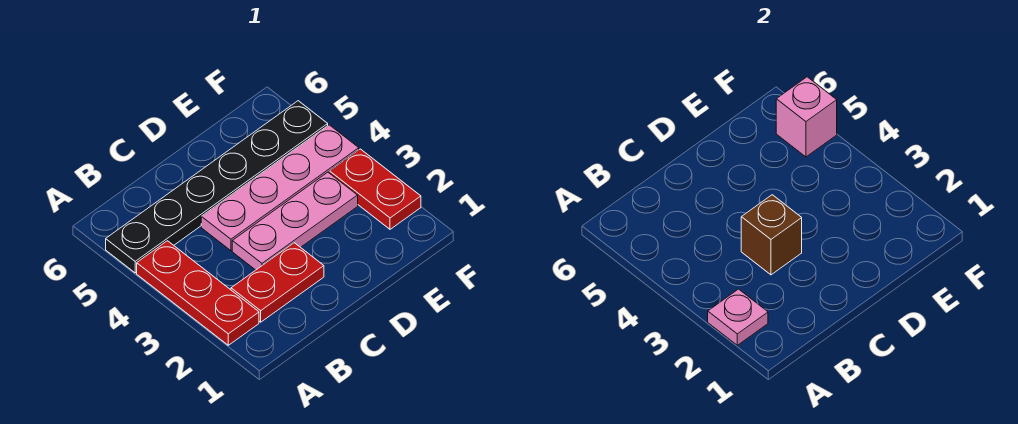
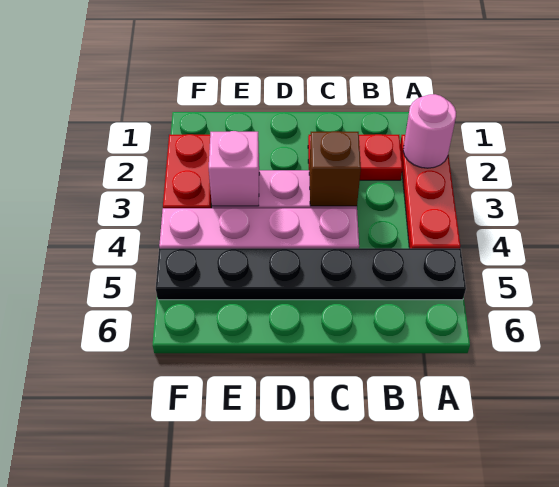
pink 1x1 plate [708,289,768,345] -> pink 1x1 round brick [403,94,456,168]
pink 1x1 brick [776,77,837,157] -> pink 1x1 brick moved to [209,131,259,206]

